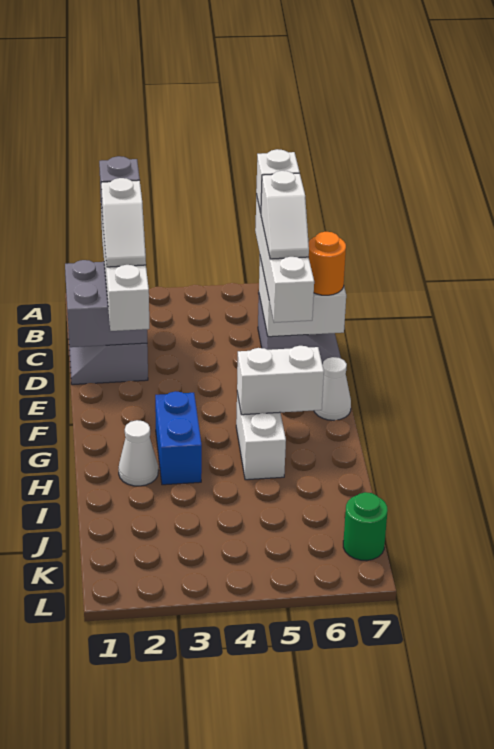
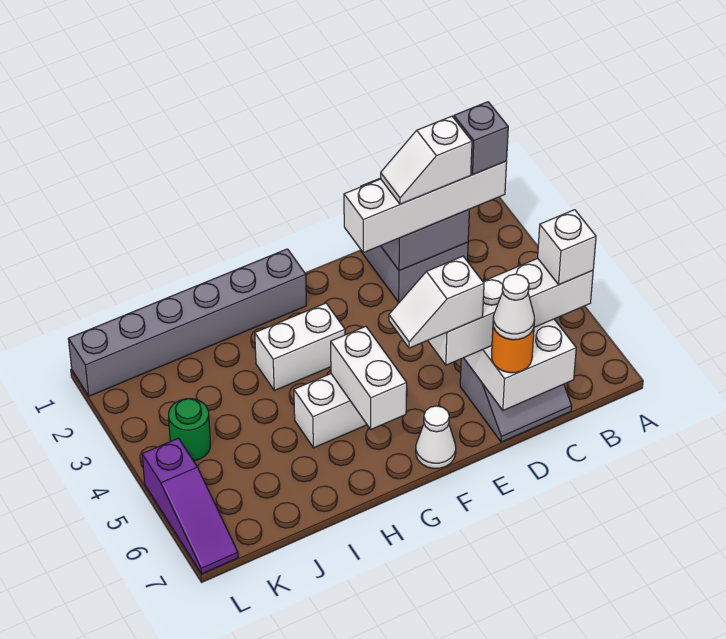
white 1x2 slope [261,171,309,259] -> white 1x2 slope moved to [389,256,484,348]
none -> grey 1x6 brick [68,249,306,396]
blue 1x2 brick [155,391,202,485] -> white 1x2 brick [255,303,345,391]
white 1x1 cone [119,420,158,486] -> white 1x1 cone moved to [493,274,535,340]
green 1x1 round brick [343,492,388,561] -> green 1x1 round brick moved to [169,399,210,461]
none -> purple 1x3 slope [142,438,238,574]

